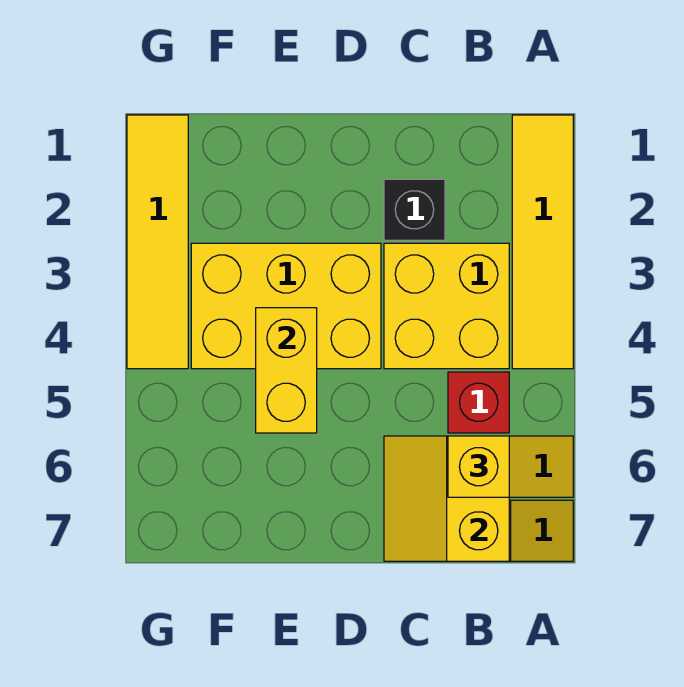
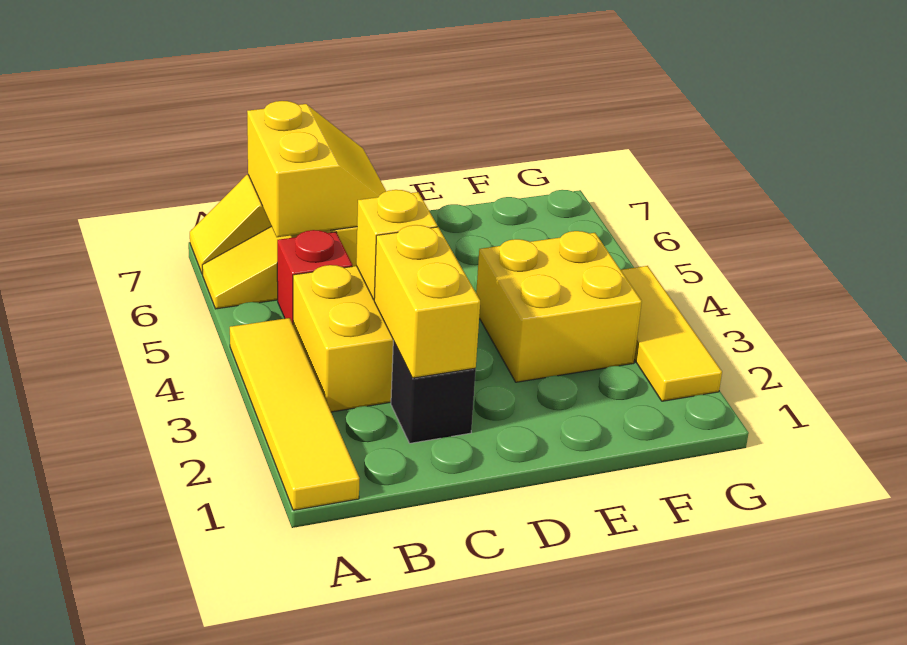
yellow 1x1 brick [448,436,509,497] -> yellow 1x1 brick moved to [356,190,437,300]
yellow 2x3 brick [191,243,381,369] -> yellow 2x2 brick [476,231,642,382]
yellow 1x2 brick [256,308,317,433] -> yellow 1x2 brick moved to [374,225,480,378]
yellow 1x4 tile [127,115,188,369] -> yellow 1x3 tile [621,266,722,401]

